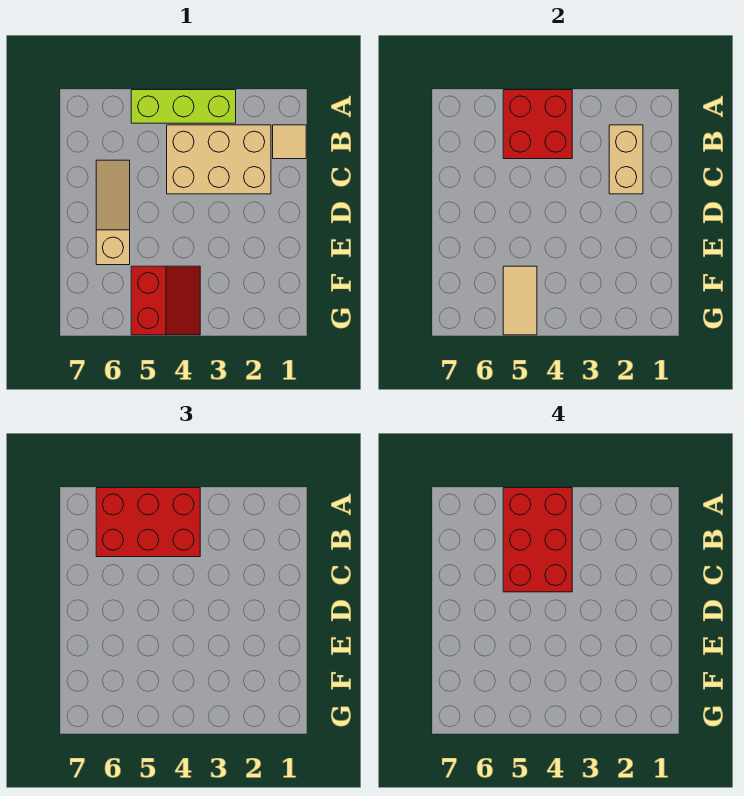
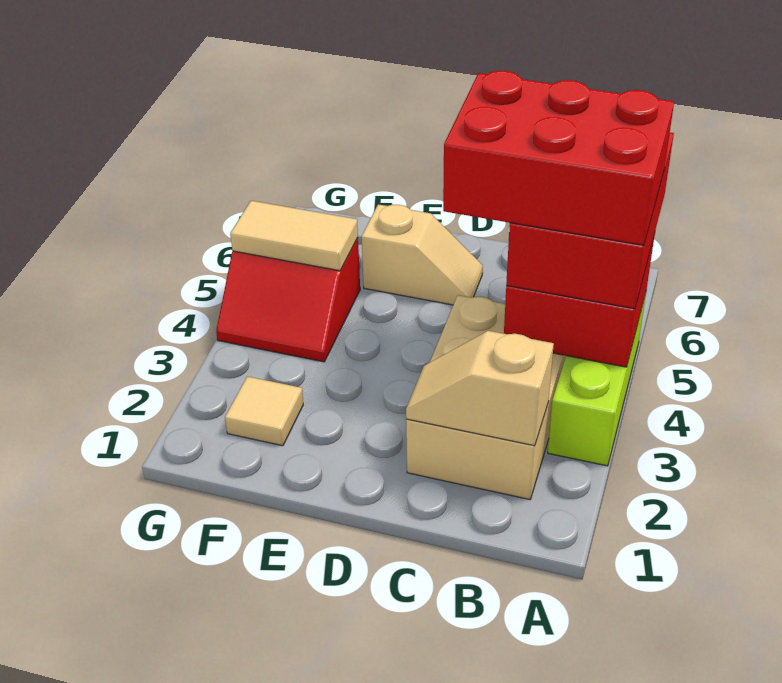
tan 1x1 tile [273,125,306,159] -> tan 1x1 tile moved to [225,376,303,446]
tan 1x2 brick [609,125,643,194] -> tan 1x2 slope [406,331,554,446]
tan 1x3 slope [96,160,130,265] -> tan 1x2 slope [361,204,483,305]

